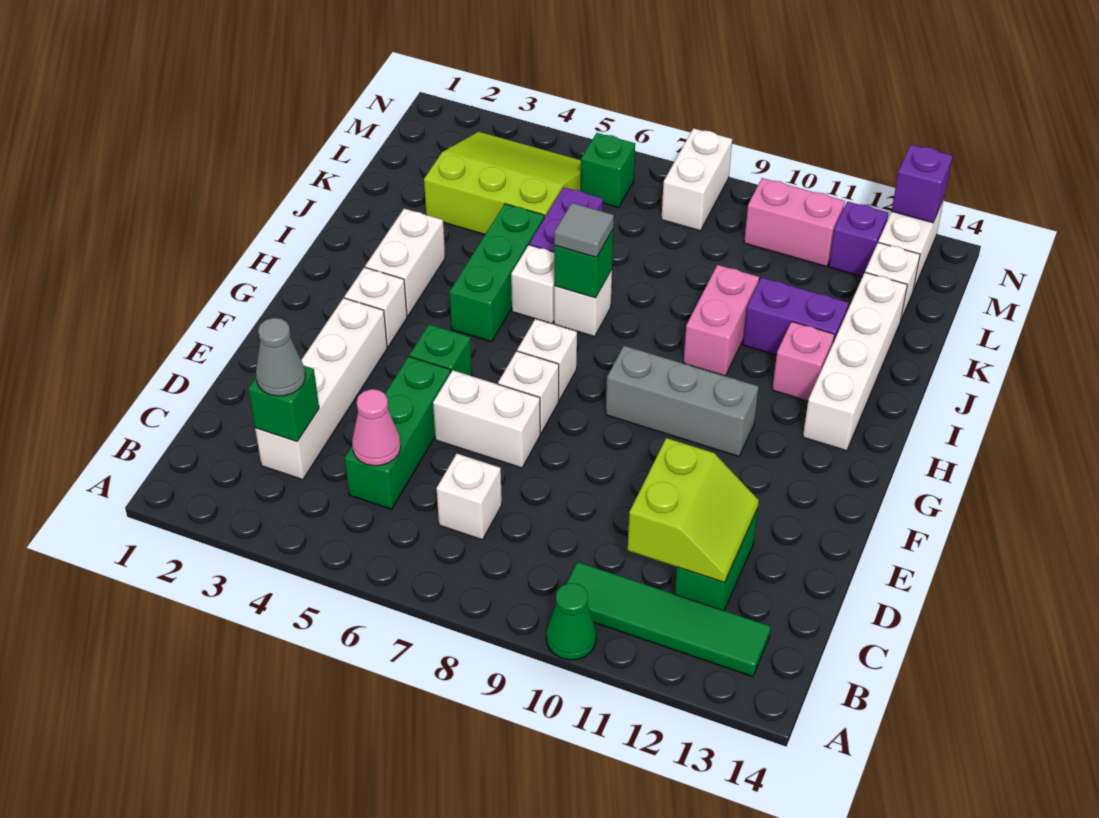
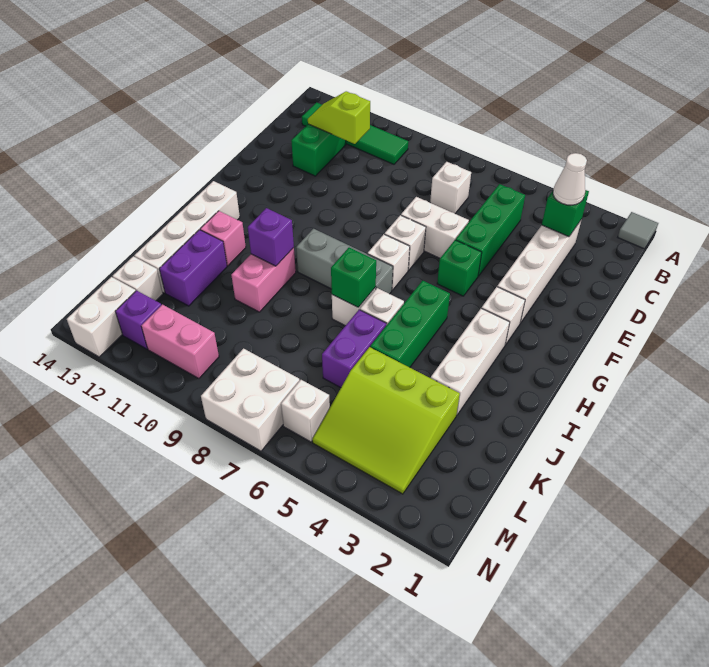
green 1x1 cone [546,583,596,660] -> none
grey 1x1 cone [256,318,305,396] -> white 1x1 cone [553,153,587,205]
pink 1x1 cone [352,389,401,466] -> none
lime 2x2 slope [628,438,759,583] -> lime 1x2 slope [308,91,370,144]
grey 1x3 brick [606,346,759,456] -> grey 1x3 brick moved to [296,229,393,294]
white 1x2 brick [365,209,445,316] -> white 1x3 brick [431,308,510,415]
grey 1x1 tile [554,203,614,257] -> grey 1x1 tile moved to [618,212,658,249]
purple 1x2 brick [743,277,849,355] -> purple 1x2 brick turned to [159,230,227,306]
green 1x1 brick [581,133,635,208] -> white 1x1 brick [281,380,330,442]
white 1x2 brick [661,128,732,231] -> white 2x2 brick [201,349,300,451]
purple 1x1 brick [892,145,953,223] -> purple 1x1 brick moved to [248,208,294,266]

